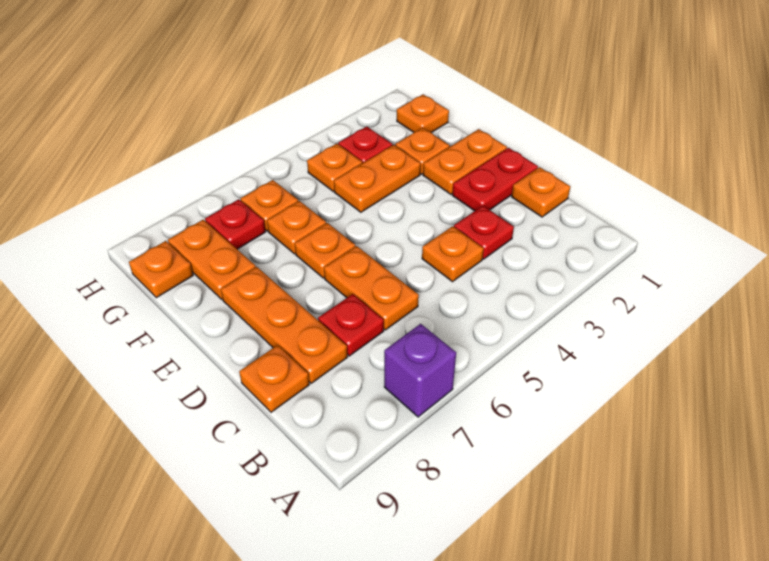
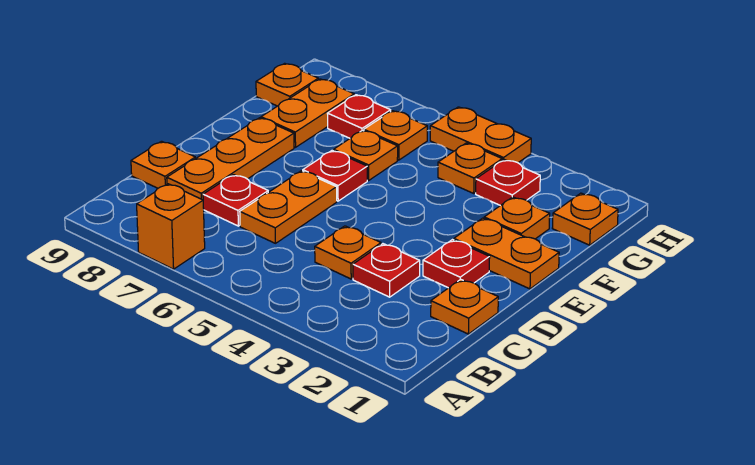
purple 1x1 brick [384,324,456,417] -> orange 1x1 brick [137,184,205,269]
red 1x2 plate [452,148,538,211] -> red 1x1 plate [423,240,490,288]
orange 1x1 plate [295,223,355,278] -> red 1x1 plate [303,150,367,201]
orange 1x2 plate [334,145,421,212] -> orange 1x2 plate moved to [430,107,531,163]

